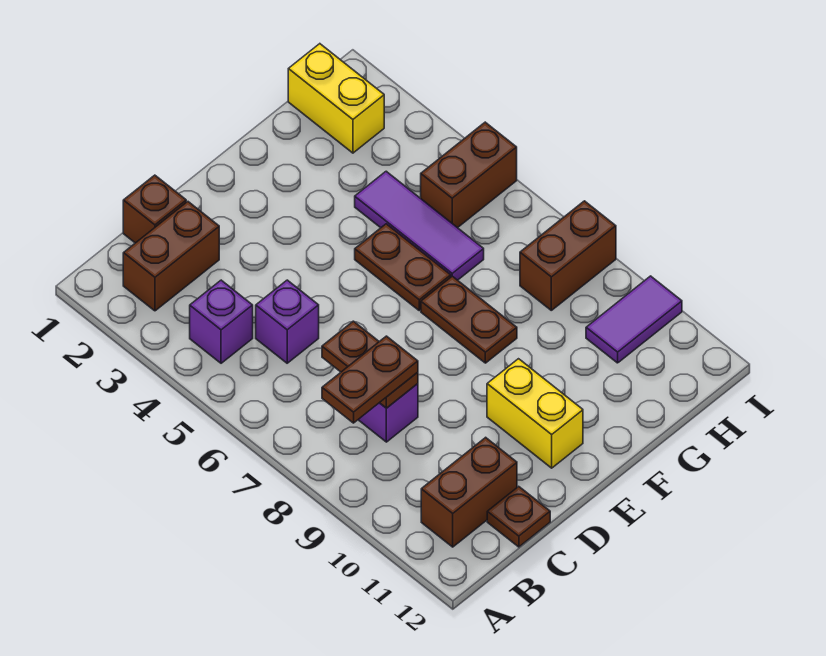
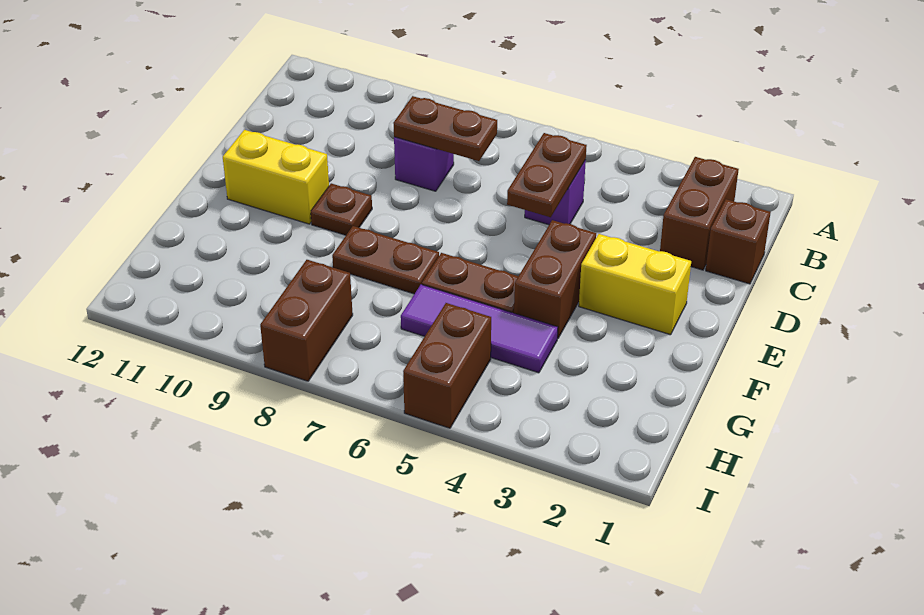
purple 1x1 brick [190,280,253,363] -> none
brown 1x2 plate [322,336,418,423] -> brown 1x2 plate moved to [507,133,587,217]
brown 1x2 brick [421,437,517,547] -> brown 1x2 brick moved to [514,220,596,339]
brown 1x1 plate [487,486,550,547] -> brown 1x1 plate moved to [311,183,372,235]
yellow 1x2 brick [288,44,384,153] -> yellow 1x2 brick moved to [579,234,691,335]
purple 1x2 tile [586,276,682,363] -> none

